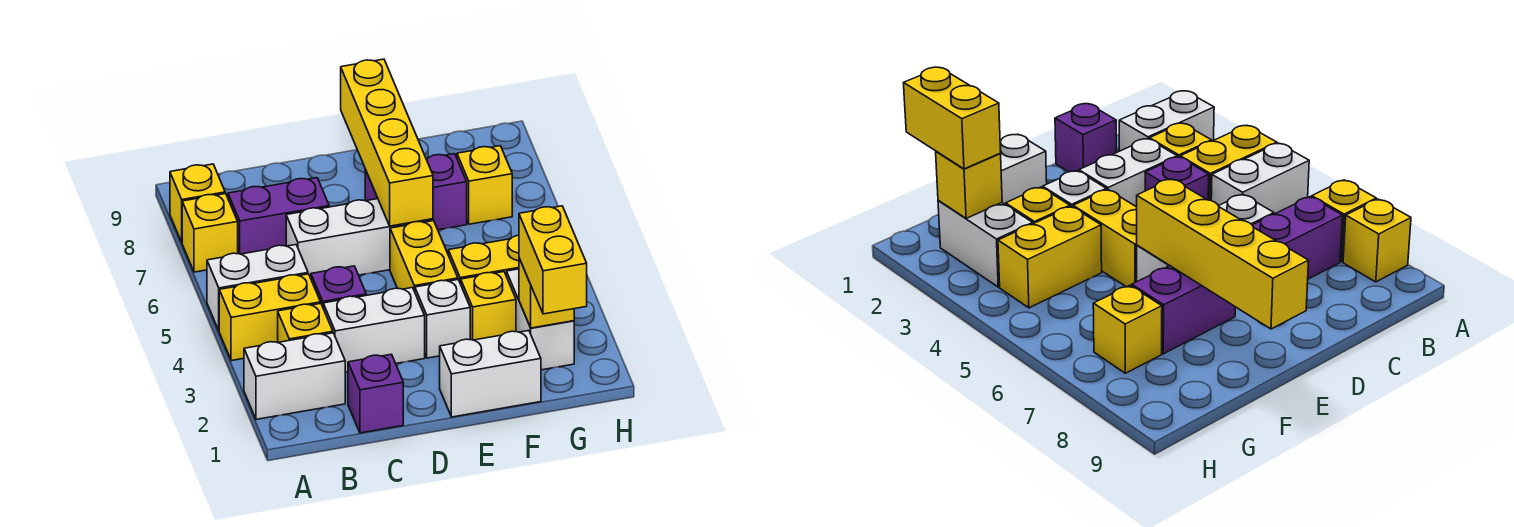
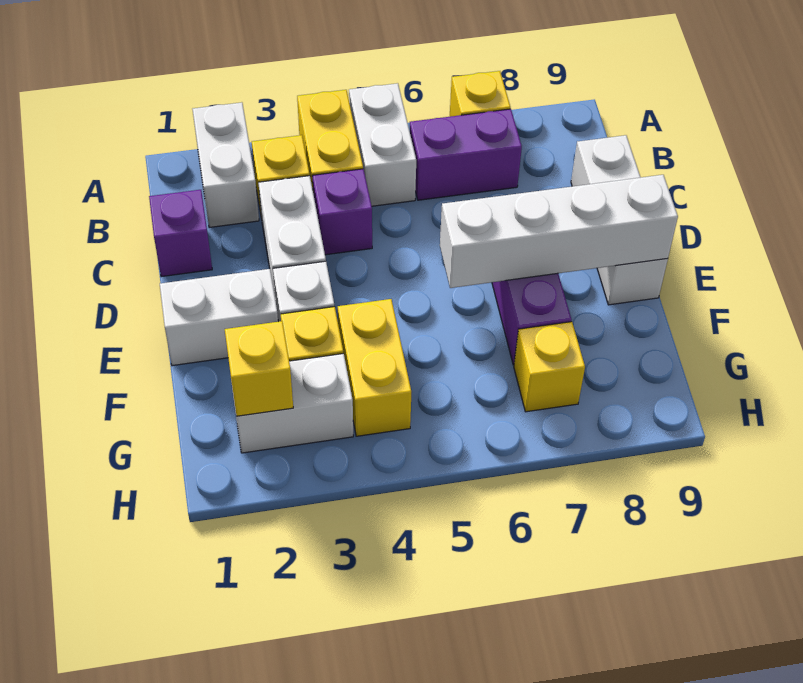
yellow 1x1 brick [170,164,225,242] -> none
purple 1x2 brick [228,178,329,254] -> purple 1x2 brick turned to [410,109,522,200]
white 1x3 brick [286,199,433,278] -> white 1x3 brick moved to [571,135,668,305]
white 1x2 brick [440,331,541,417] -> white 1x2 brick turned to [160,269,278,366]
yellow 1x2 brick [390,221,458,292] -> none
yellow 1x4 brick [341,59,433,226] -> white 1x4 brick [440,175,678,288]
yellow 1x2 brick [519,206,587,314] -> none

